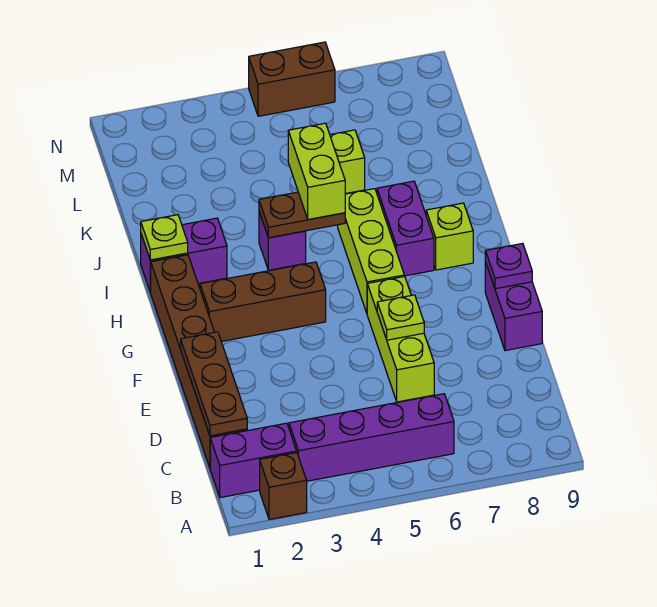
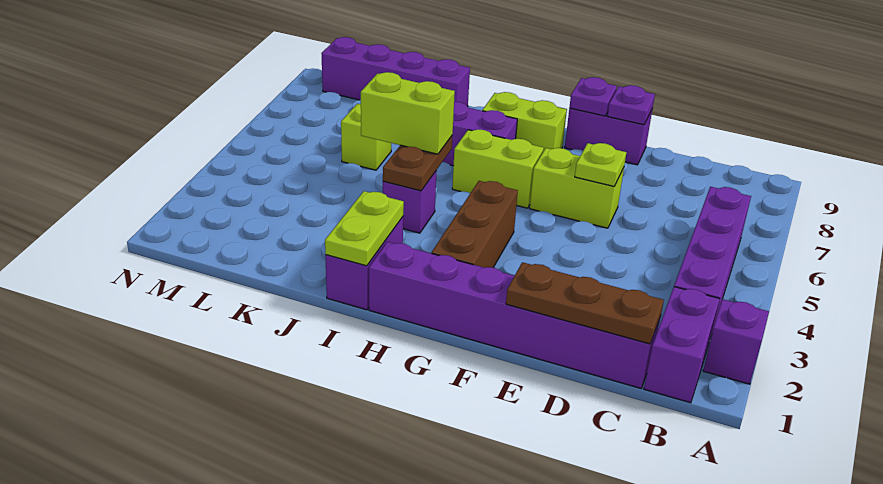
brown 1x1 brick [260,453,307,520] -> purple 1x1 brick [703,299,769,384]
brown 1x6 brick [150,255,247,467] -> purple 1x6 brick [369,242,661,388]
lime 1x3 brick [367,276,434,402] -> lime 1x2 brick [530,148,624,228]
none -> purple 1x1 plate [608,85,655,125]
lime 1x3 brick [338,189,404,313] -> lime 1x2 brick [452,129,544,208]
lime 1x1 brick [426,203,473,270] -> lime 1x2 brick [482,92,567,151]
lime 1x1 plate [141,215,188,260] -> lime 1x2 plate [325,191,404,266]
none -> purple 1x4 brick [321,37,470,107]
brown 1x2 brick [249,42,335,116] -> none

